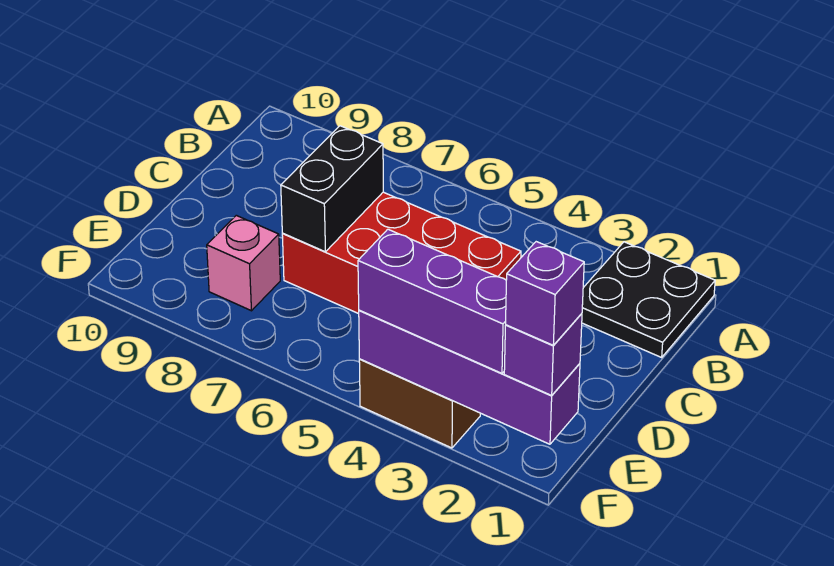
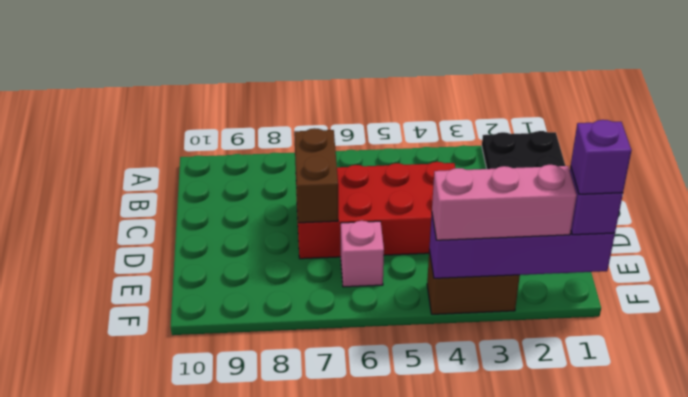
black 1x2 brick [281,126,383,252] -> brown 1x2 brick [294,128,338,223]
pink 1x1 brick [207,215,280,311] -> pink 1x1 brick moved to [341,221,384,287]
purple 1x3 brick [358,229,506,373] -> pink 1x3 brick [432,165,577,240]

